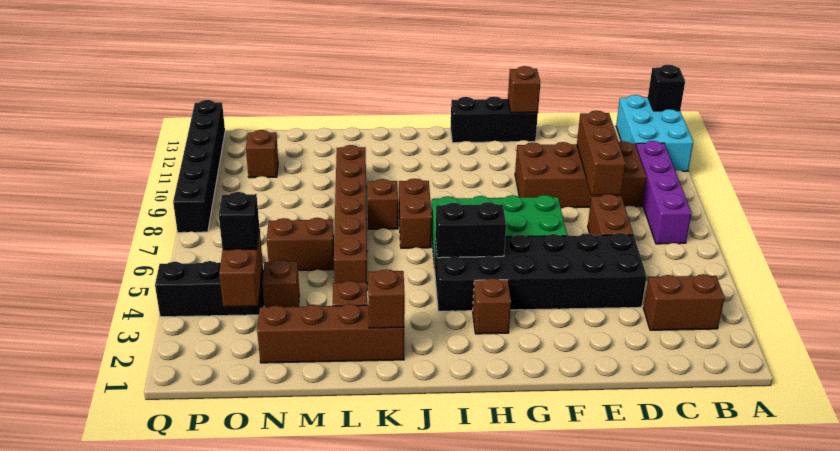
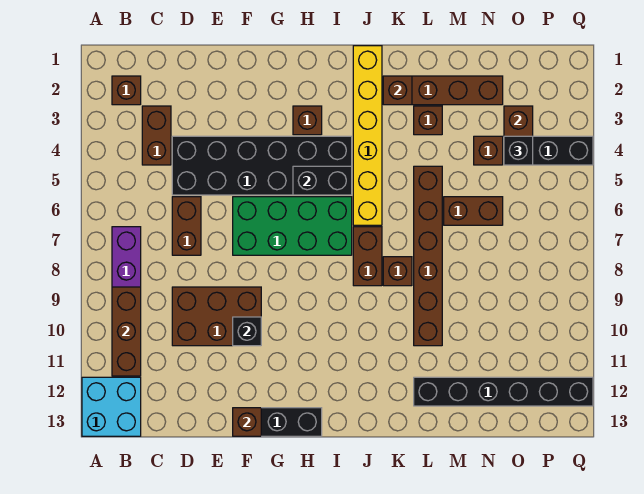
cyan 2x3 brick [616,95,693,171] -> cyan 2x2 brick [82,377,141,436]
black 1x1 brick [648,65,685,111] -> black 1x1 brick moved to [233,317,261,346]
brown 1x2 brick [643,274,725,330] -> brown 1x2 brick turned to [142,106,171,165]
brown 2x4 brick [515,141,646,208] -> brown 2x3 brick [172,287,261,346]
brown 1x3 brick [577,111,626,195] -> brown 1x3 brick moved to [112,287,141,376]
none -> yellow 1x6 brick [353,46,382,225]
brown 1x1 brick [246,130,278,178] -> brown 1x1 brick moved to [112,76,141,105]
black 1x6 brick [173,100,225,233] -> black 1x6 brick turned to [414,377,593,406]

